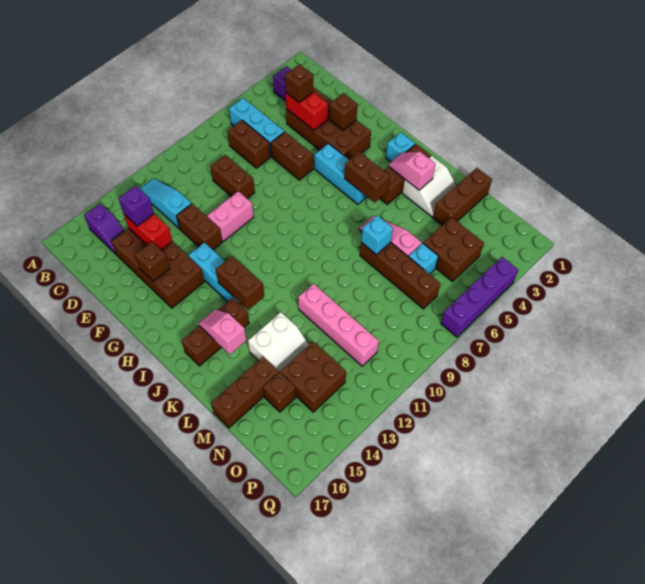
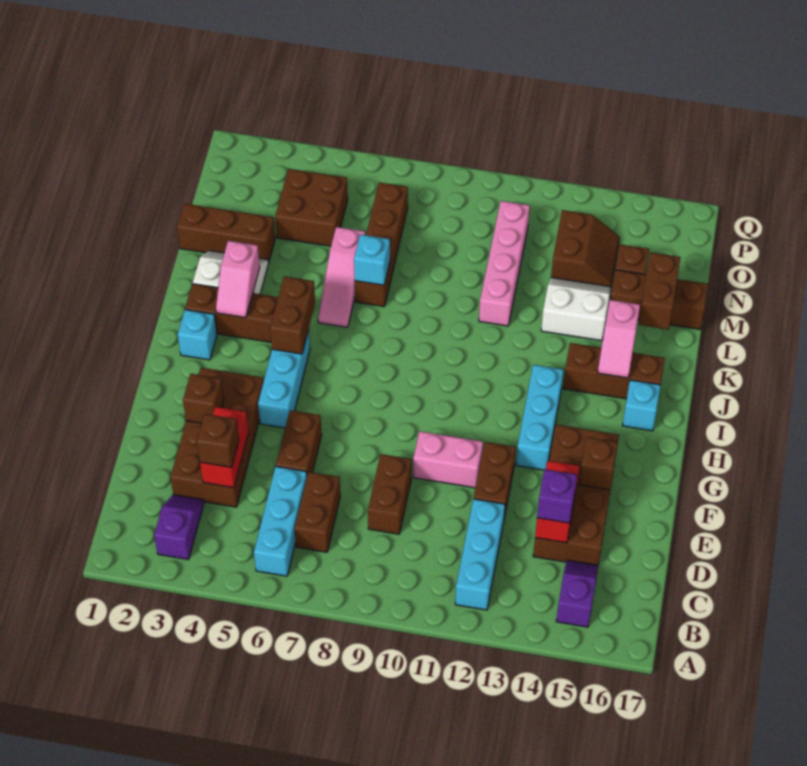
cyan 1x3 slope [140,178,191,228] -> cyan 1x3 brick [455,499,505,610]
brown 1x2 brick [216,256,264,310] -> brown 1x2 brick moved to [639,252,681,330]
cyan 1x1 brick [409,243,438,274] -> cyan 1x1 brick moved to [622,380,661,431]
brown 2x2 brick [280,342,346,412] -> brown 2x2 slope [551,210,620,287]
purple 1x4 brick [441,257,518,337] -> none

